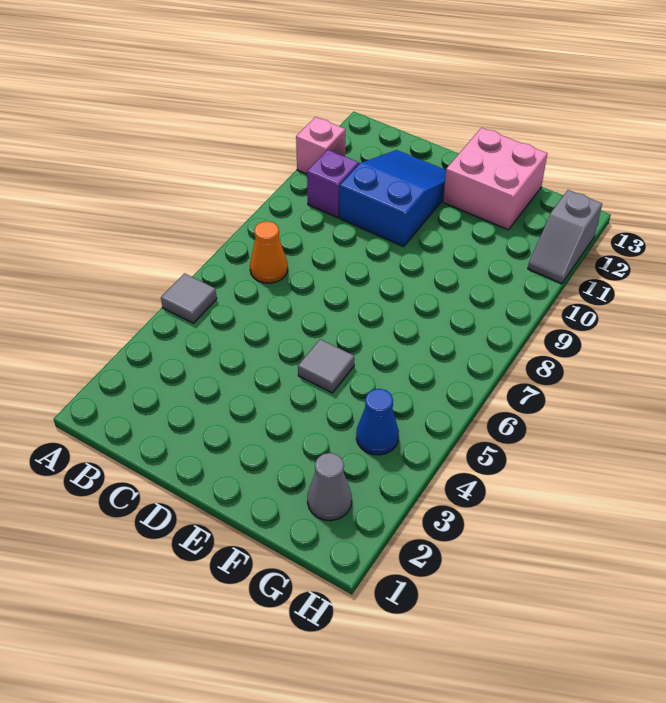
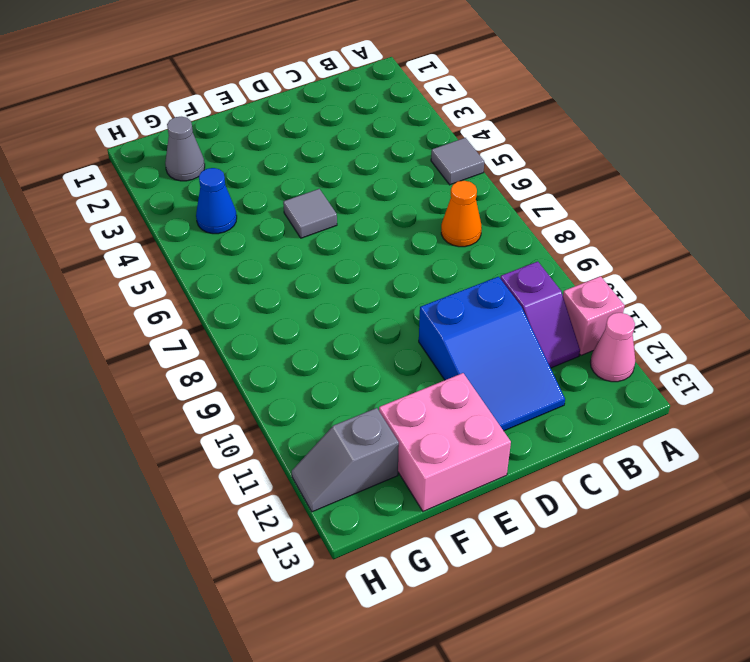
none -> pink 1x1 cone [591,313,635,382]
grey 1x2 slope [528,190,602,284] -> grey 1x2 slope turned to [292,408,399,512]

